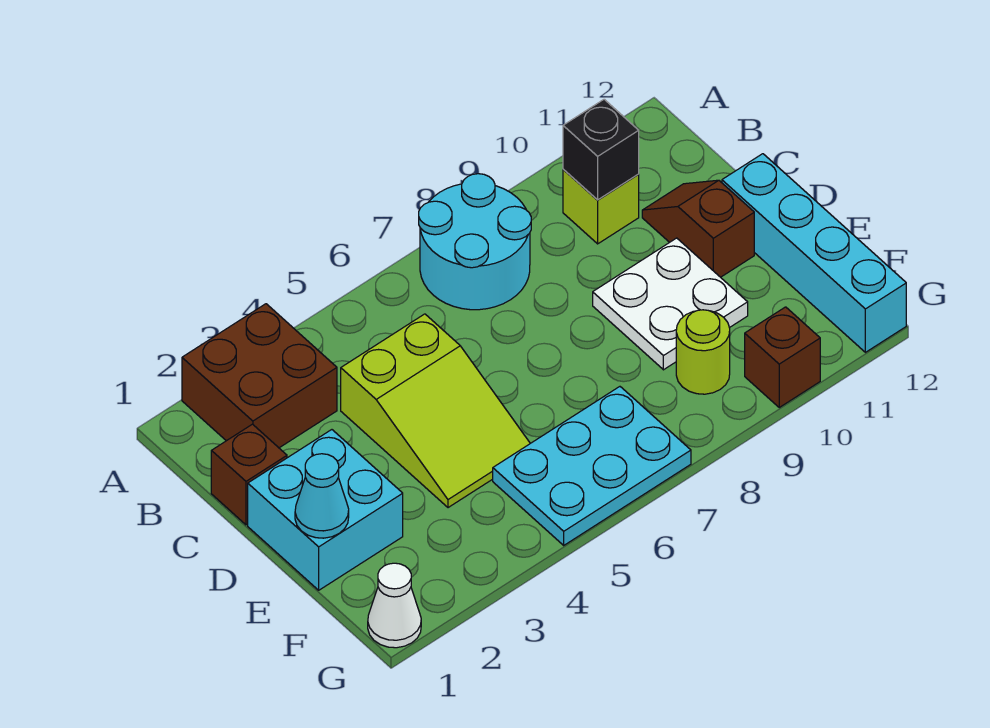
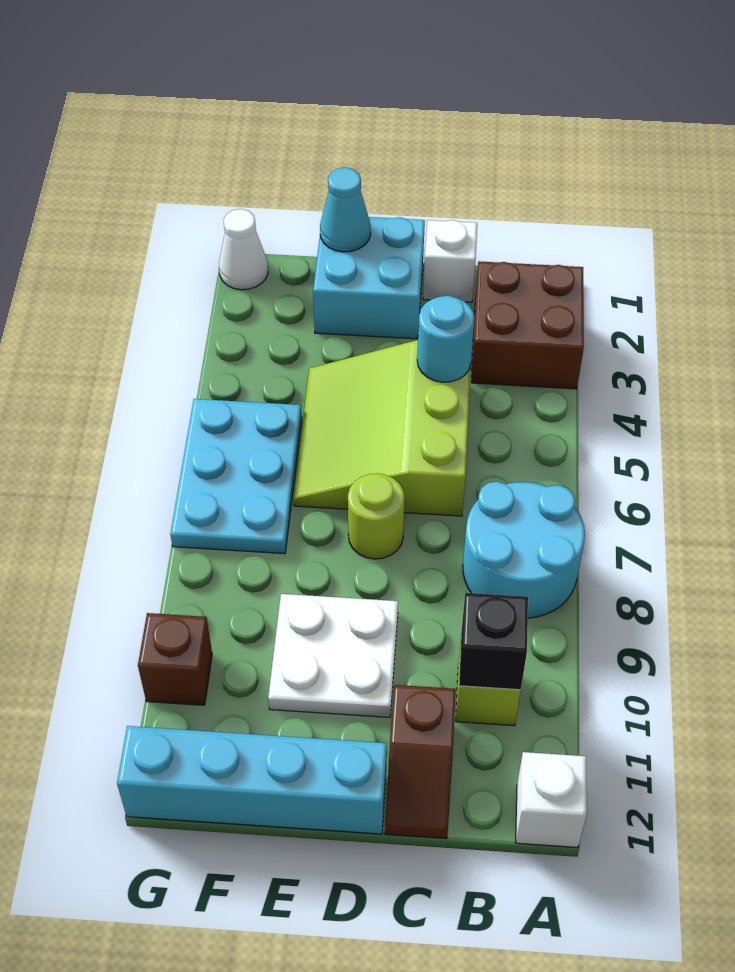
none -> white 1x1 brick [516,752,587,848]
brown 1x1 brick [211,424,287,525] -> white 1x1 brick [423,220,477,302]
lime 2x3 slope [341,314,530,508] -> lime 3x3 slope [293,340,471,516]
none -> cyan 1x1 round brick [417,296,474,382]
brown 1x2 slope [642,180,754,277] -> brown 1x2 slope turned to [385,685,456,839]
lime 1x1 round brick [676,310,730,394] -> lime 1x1 round brick moved to [348,474,405,559]

